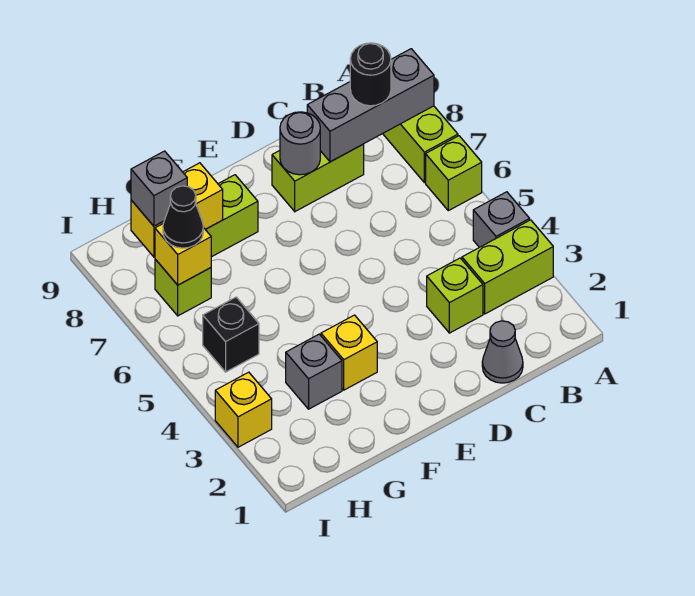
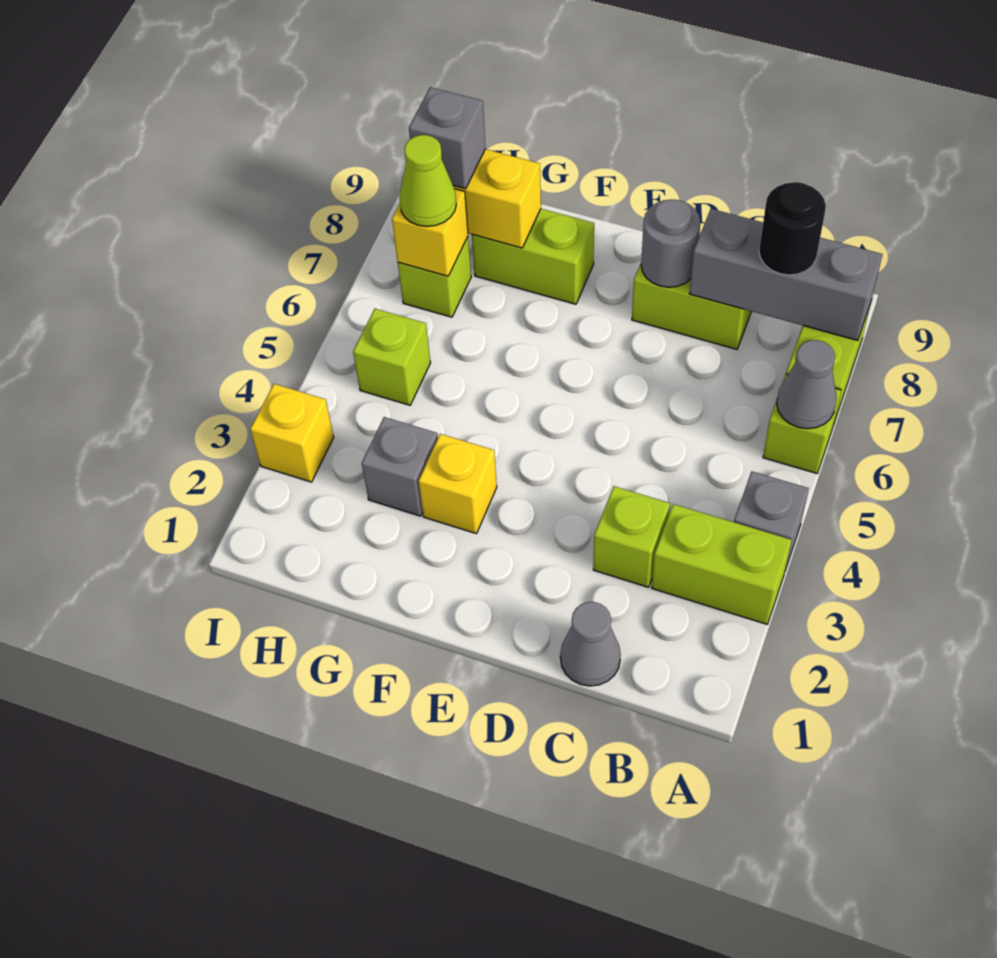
none -> grey 1x1 cone [777,340,837,429]
black 1x1 brick [203,297,259,372] -> lime 1x1 brick [353,309,431,405]
black 1x1 cone [163,186,203,248] -> lime 1x1 cone [400,135,456,227]

